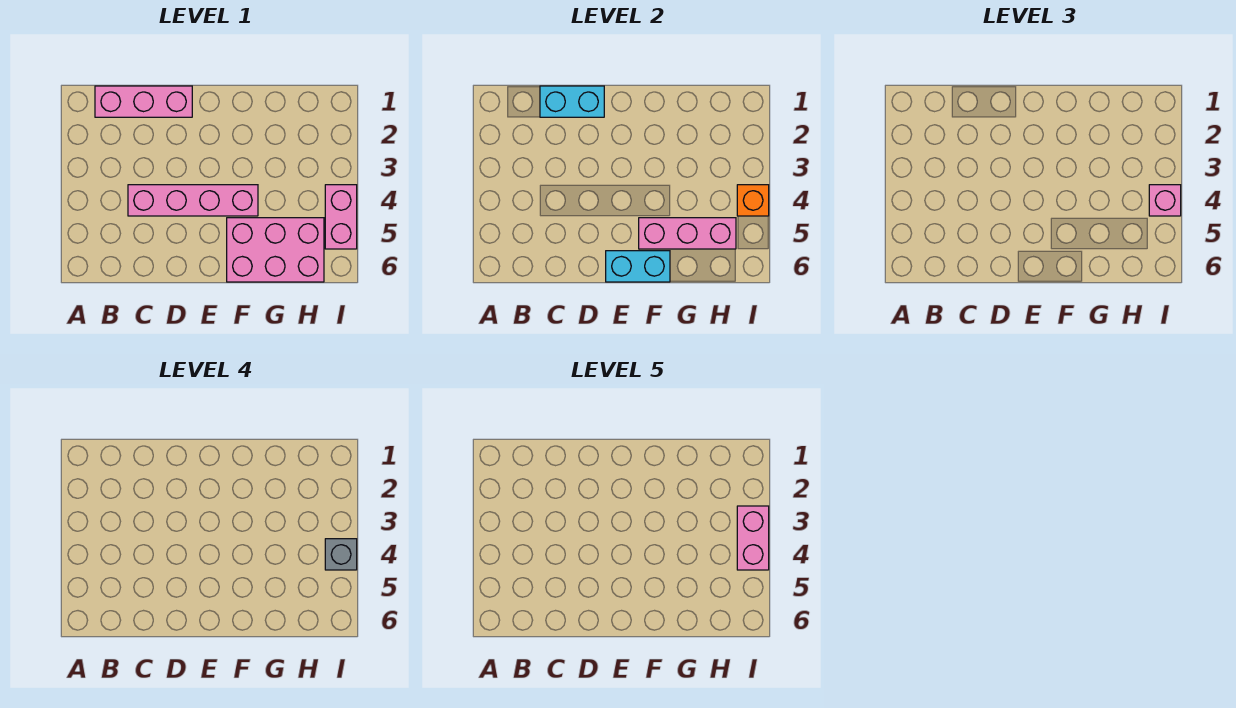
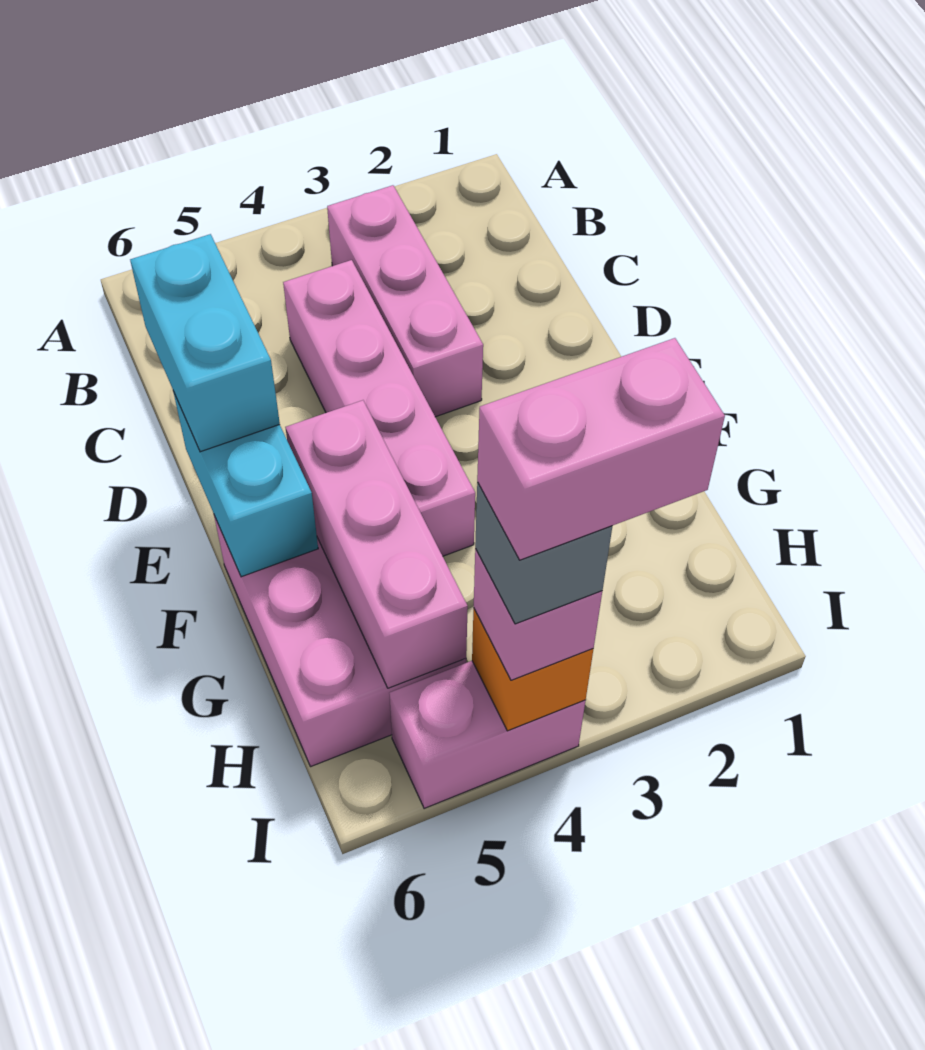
pink 1x3 brick [95,86,192,117] -> pink 1x3 brick moved to [327,185,483,417]
cyan 1x2 brick [540,86,604,117] -> cyan 1x2 brick moved to [130,234,280,452]

